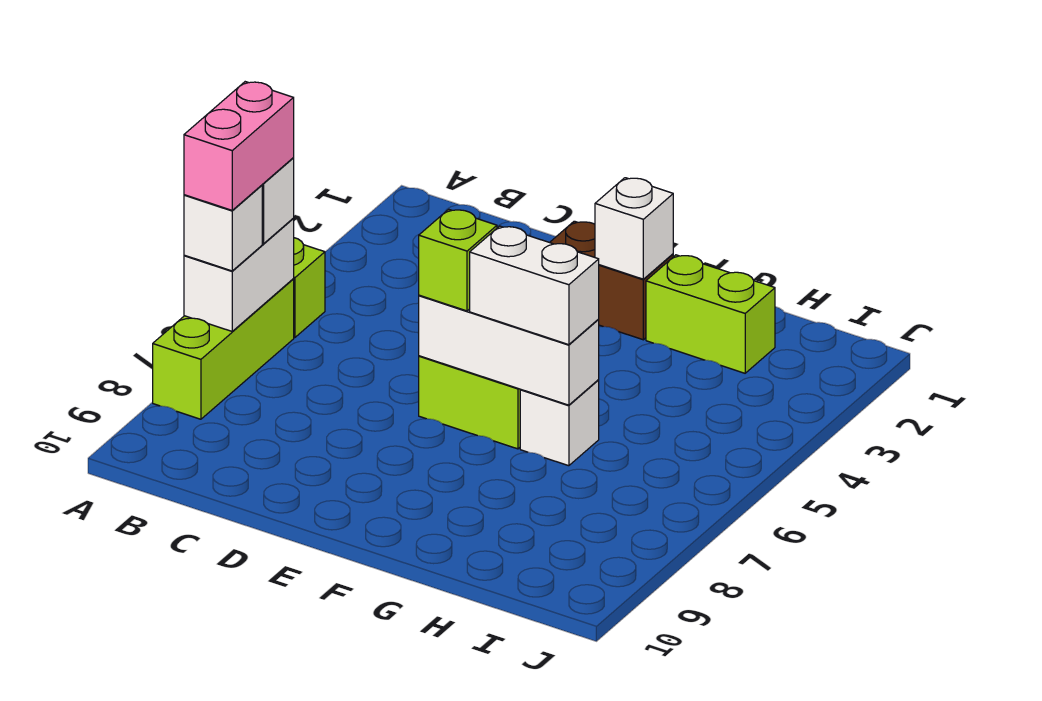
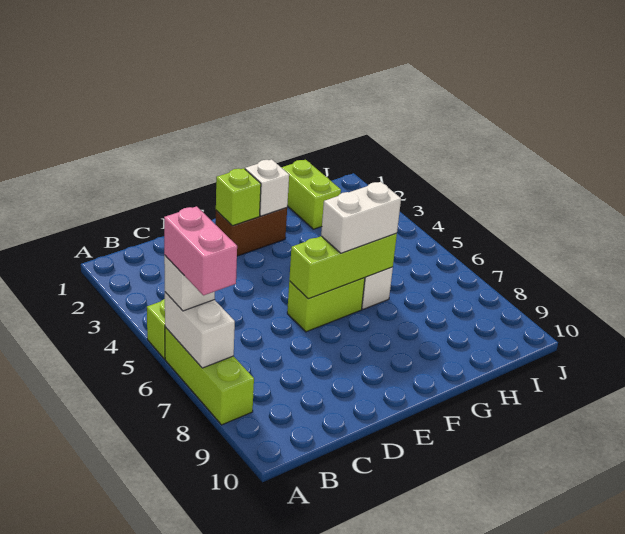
white 1x1 brick [184,185,262,271] -> none
white 1x3 brick [419,295,599,405] -> lime 1x3 brick [289,233,397,299]
lime 1x1 brick [419,209,497,311] -> lime 1x1 brick moved to [216,168,261,226]
lime 1x2 brick [646,255,775,373] -> lime 1x2 brick turned to [281,160,341,229]

